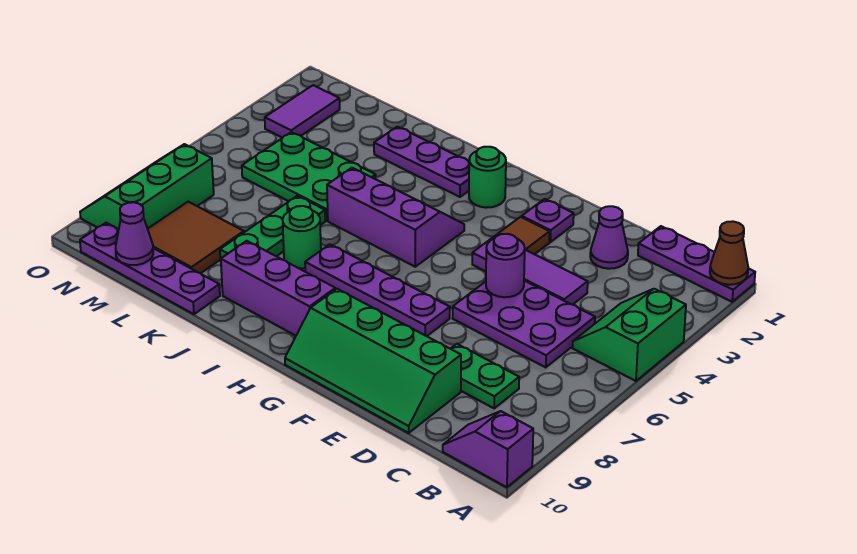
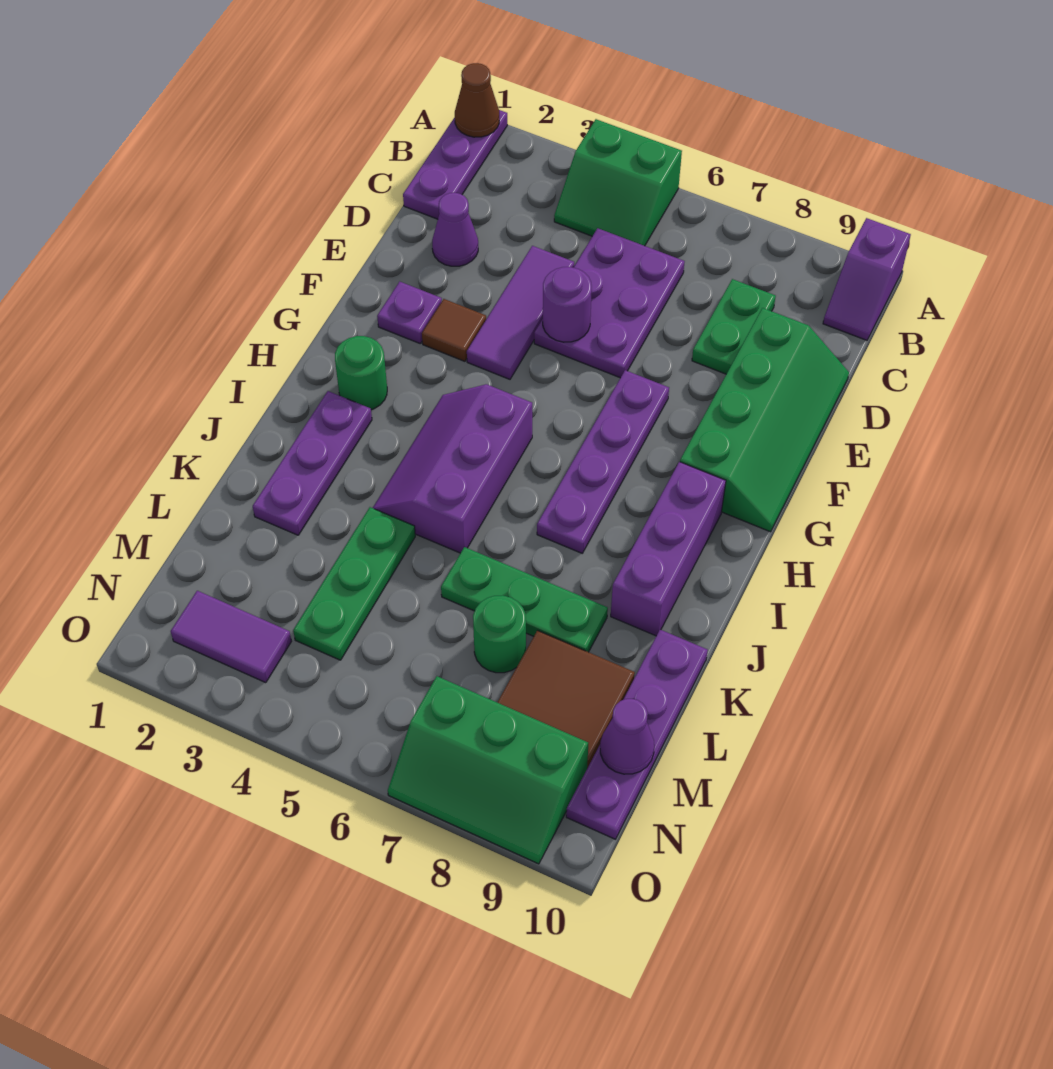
green 1x1 round brick [283,206,321,268] -> green 1x1 round brick moved to [473,595,526,673]
green 2x3 plate [242,132,376,221] -> green 1x3 plate [293,507,415,660]

